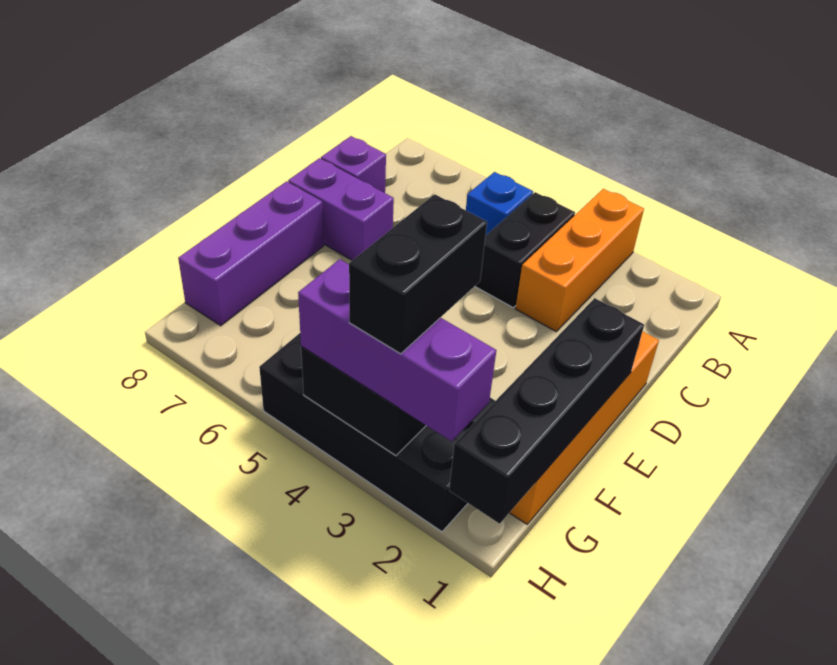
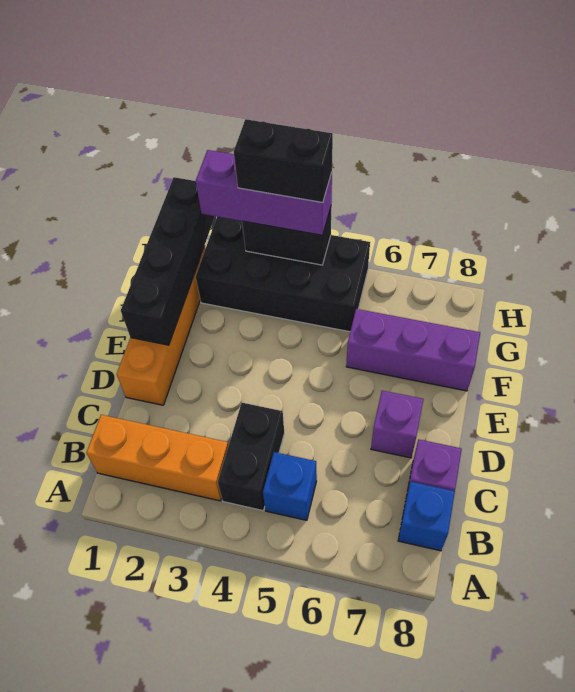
orange 1x3 brick [515,189,644,331] -> orange 1x3 brick turned to [86,415,228,501]
none -> blue 1x1 brick [398,482,455,551]
purple 1x2 brick [288,158,394,260] -> purple 1x1 brick [371,391,423,458]
purple 1x3 brick [178,181,324,326] -> purple 1x3 brick turned to [346,309,480,391]
black 1x2 brick [349,194,487,354] -> black 1x2 brick turned to [234,119,333,203]

